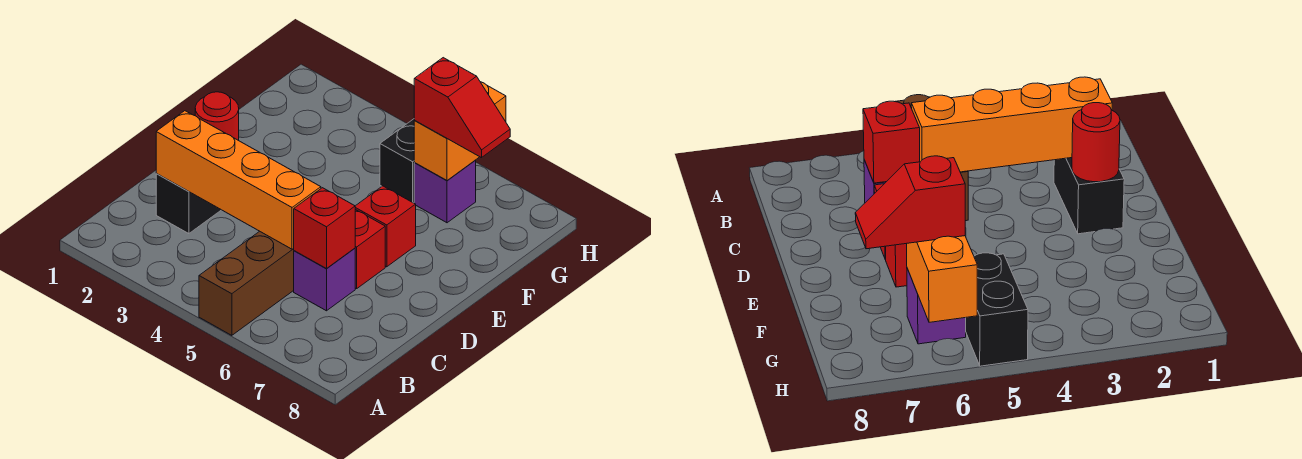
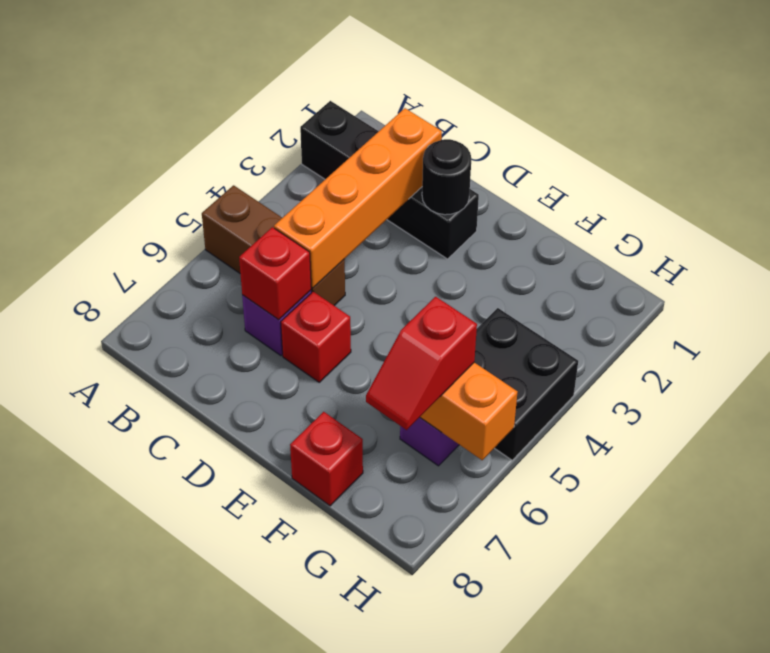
black 1x2 brick [156,173,221,234] -> black 1x4 brick [300,101,479,259]
red 1x1 round brick [195,92,239,140] -> black 1x1 round brick [422,139,471,215]
red 1x1 brick [355,186,416,267] -> red 1x1 brick moved to [290,412,363,506]
black 1x2 brick [380,119,415,203] -> black 2x2 brick [474,308,578,460]

